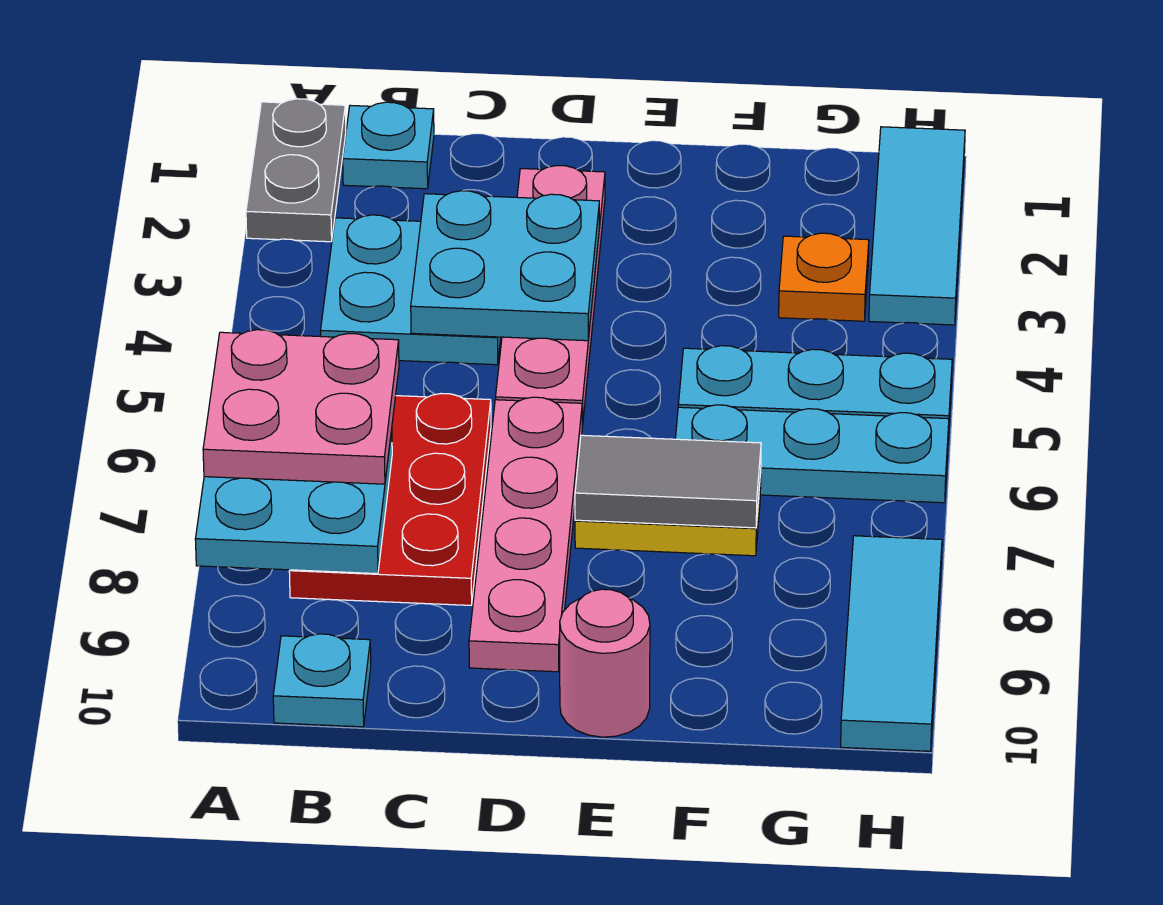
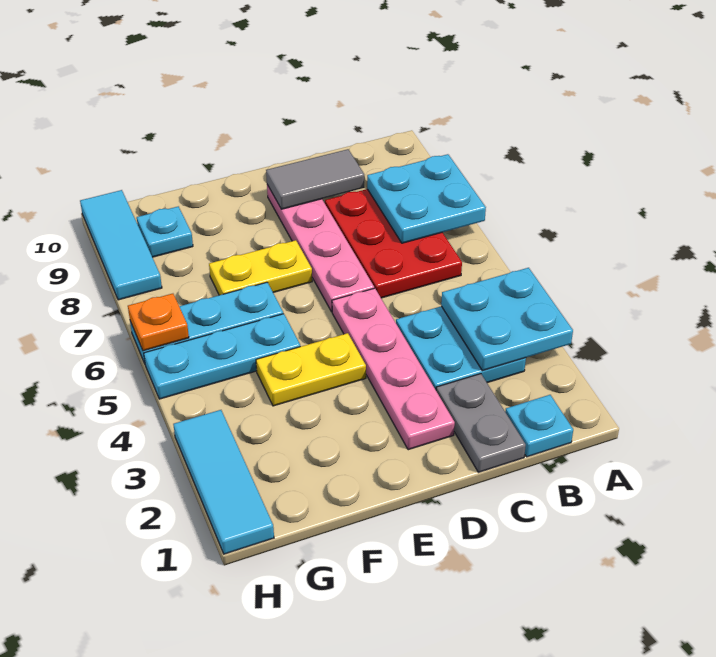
grey 1x2 plate [246,99,346,242] -> grey 1x2 plate moved to [436,374,526,472]
pink 2x2 plate [203,330,399,484] -> none
cyan 1x1 plate [273,634,371,727] -> cyan 1x1 plate moved to [137,206,193,257]
cyan 2x2 plate [411,191,599,341] -> cyan 2x2 plate moved to [441,268,573,371]
none -> yellow 1x2 plate [256,333,366,406]
grey 1x2 tile [575,435,761,528] -> grey 1x2 tile moved to [266,149,364,209]
pink 1x1 round brick [560,589,650,737] -> none
orange 1x1 plate [779,233,869,321] -> orange 1x1 plate moved to [128,294,189,351]

